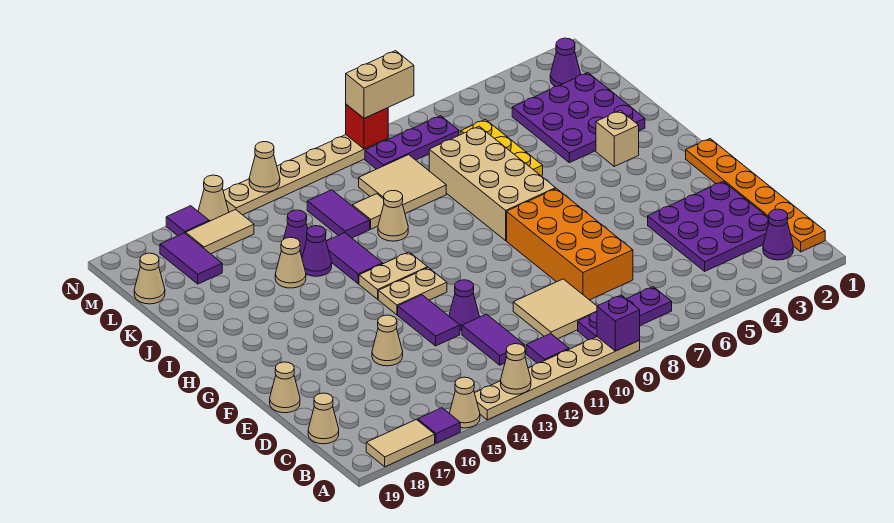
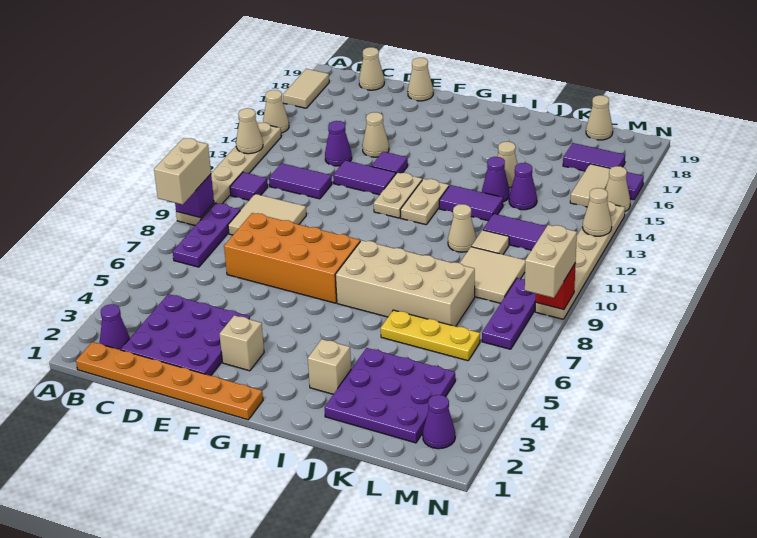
none -> tan 1x2 brick [154,138,211,205]
purple 1x1 tile [418,408,460,443] -> purple 1x1 tile moved to [372,152,408,173]
purple 1x1 cone [449,280,479,330] -> purple 1x1 cone moved to [325,121,352,166]
none -> tan 1x1 brick [220,315,264,371]

